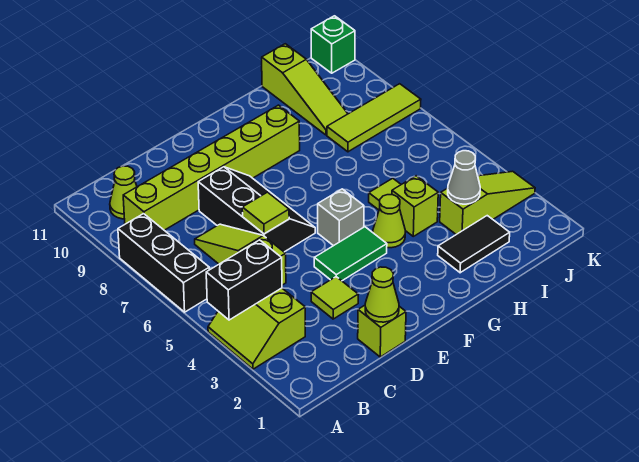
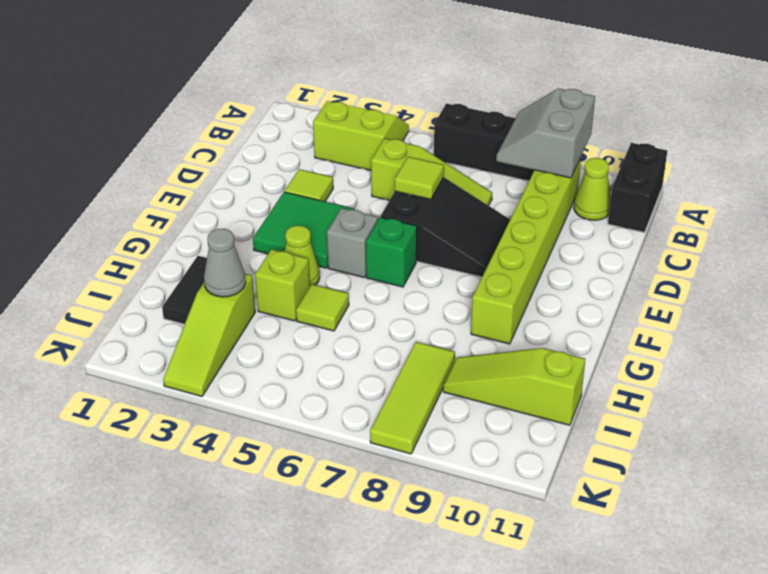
black 1x2 brick [206,240,282,320] -> black 1x2 brick moved to [608,143,667,232]
none -> grey 2x2 slope [496,88,595,178]
lime 1x1 brick [358,305,406,357] -> none
lime 1x1 cone [365,267,399,322] -> none
black 2x3 slope [198,167,315,252] -> black 2x3 slope turned to [381,177,510,277]
green 1x2 tile [314,227,387,281] -> green 2x2 tile [253,192,355,268]
green 1x1 brick [311,16,355,73] -> green 1x1 brick moved to [366,217,417,287]

